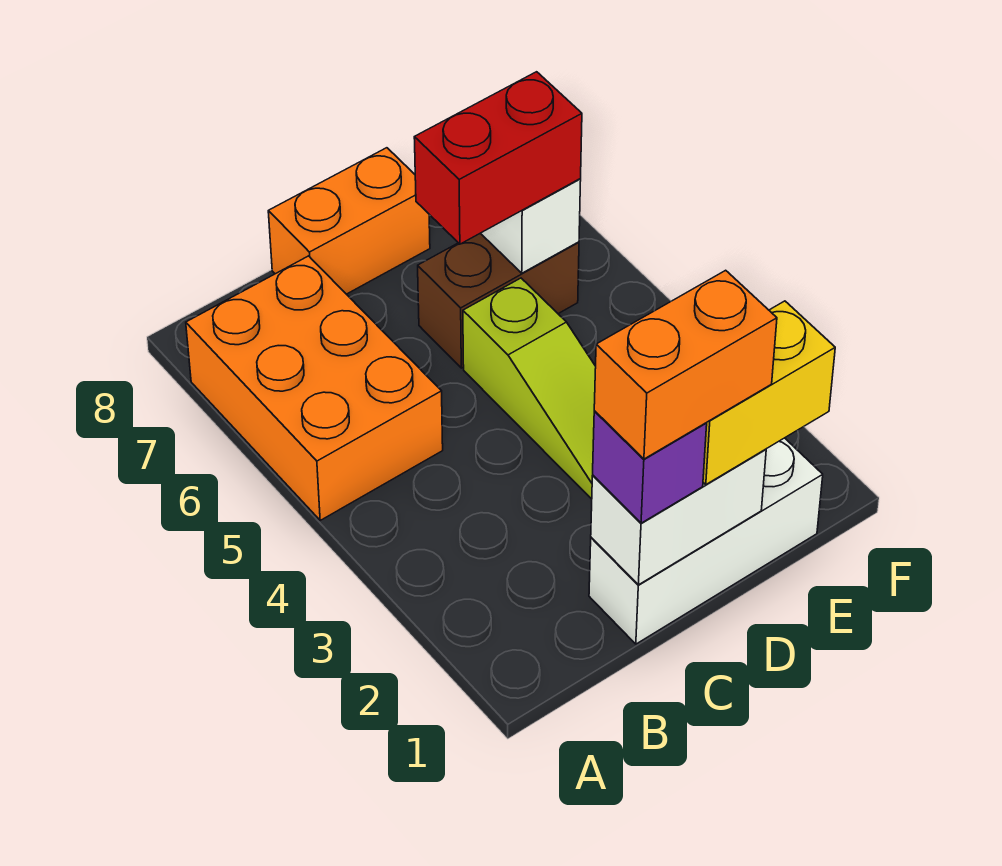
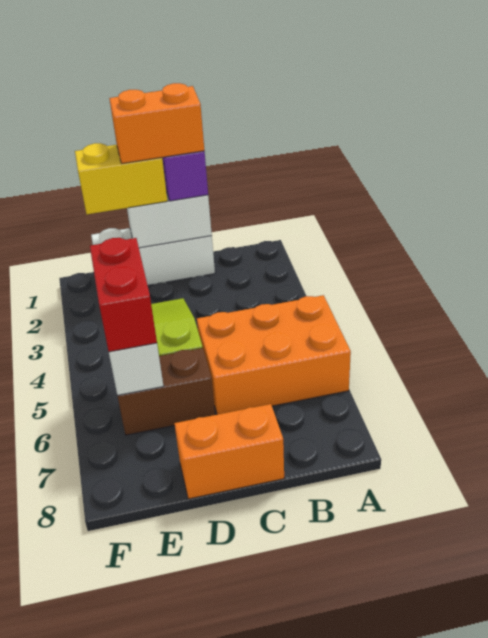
orange 2x3 brick [186,256,443,520] -> orange 2x3 brick turned to [197,295,351,414]
red 1x2 brick [414,72,582,244] -> red 1x2 brick turned to [90,238,157,352]

